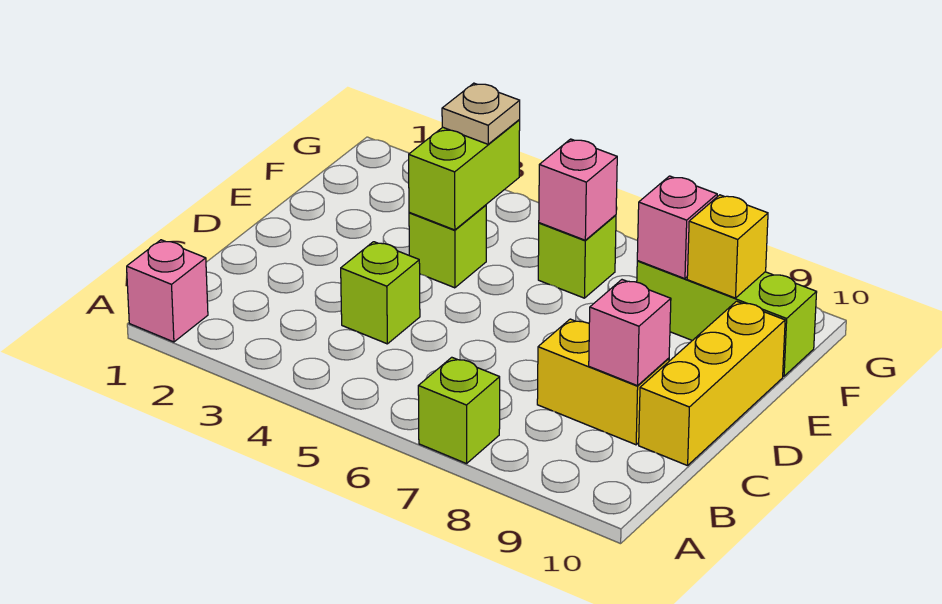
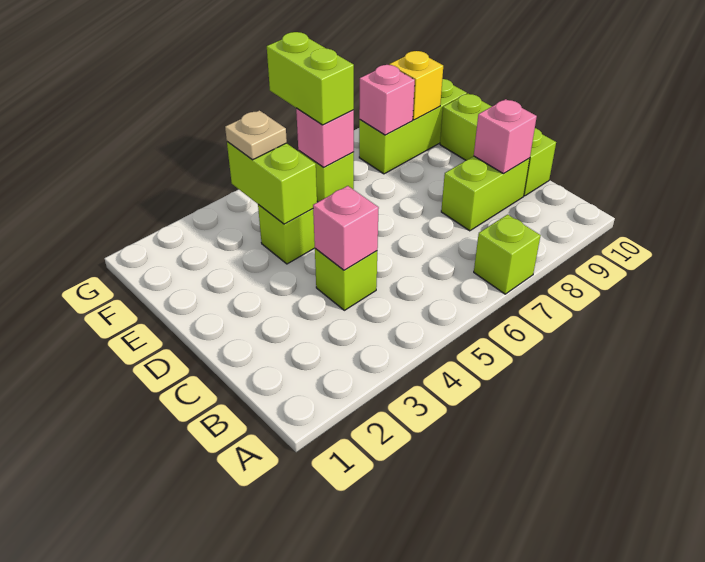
pink 1x1 brick [127,240,208,342] -> pink 1x1 brick moved to [313,186,379,270]
yellow 1x2 brick [537,319,669,445] -> lime 1x2 brick [441,156,530,231]
yellow 1x3 brick [639,301,785,466] -> lime 1x3 brick [440,94,556,196]
none -> lime 1x2 brick [267,32,354,125]

